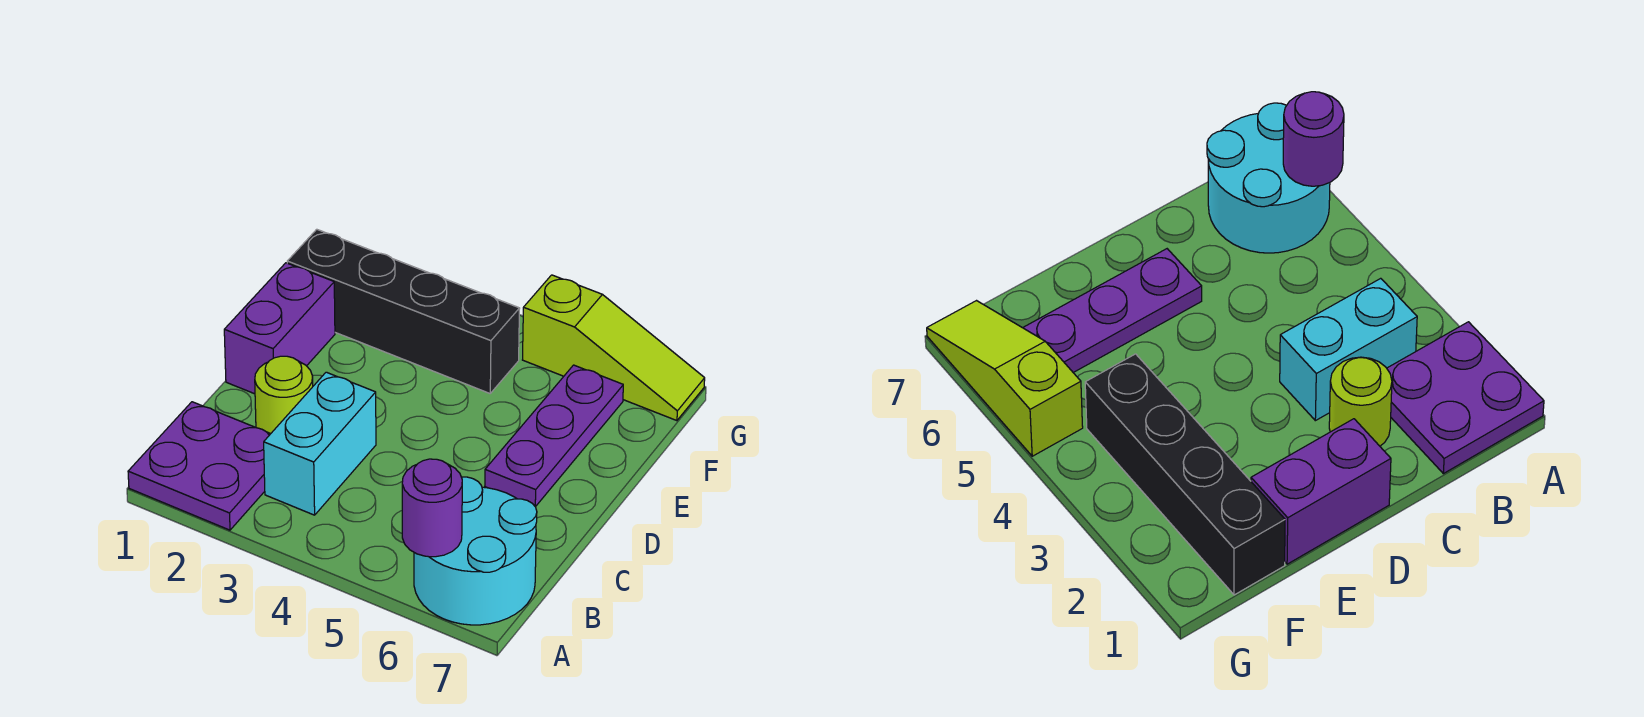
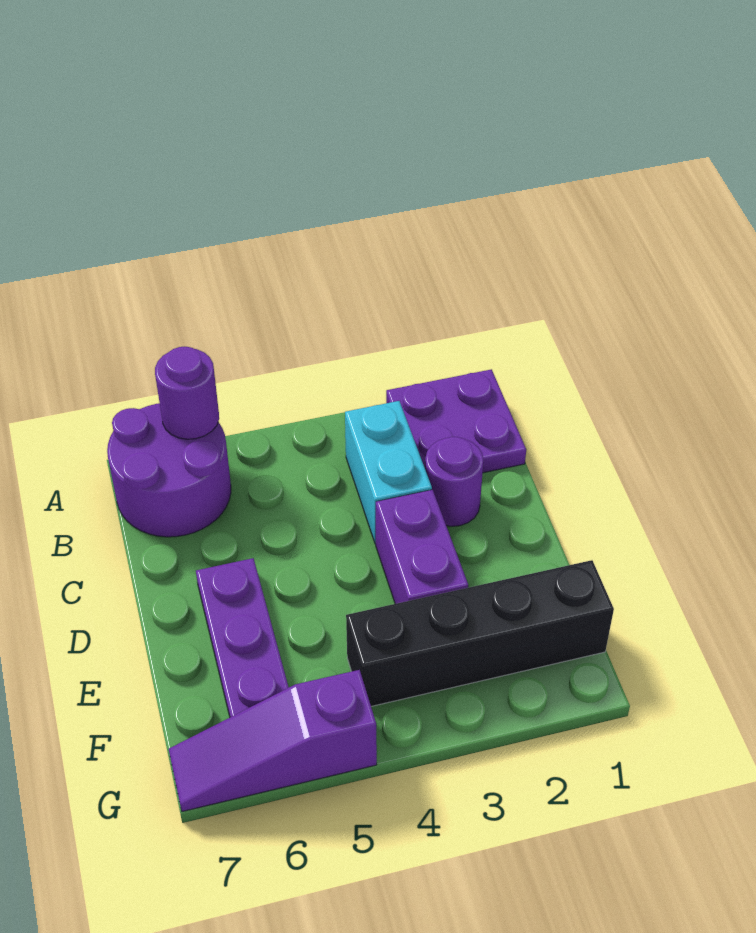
cyan 2x2 round brick [414,477,537,625] -> purple 2x2 round brick [107,403,231,537]
lime 1x1 round brick [255,356,313,434] -> purple 1x1 round brick [425,437,484,526]
purple 1x2 brick [224,263,335,394] -> purple 1x2 brick moved to [376,490,468,604]
lime 1x3 slope [523,275,705,421] -> purple 1x3 slope [169,670,377,812]

